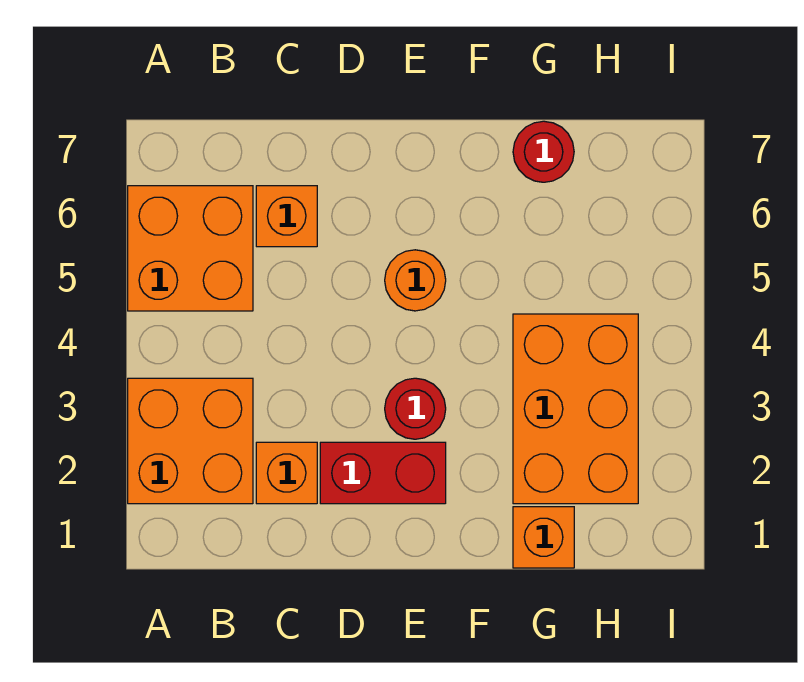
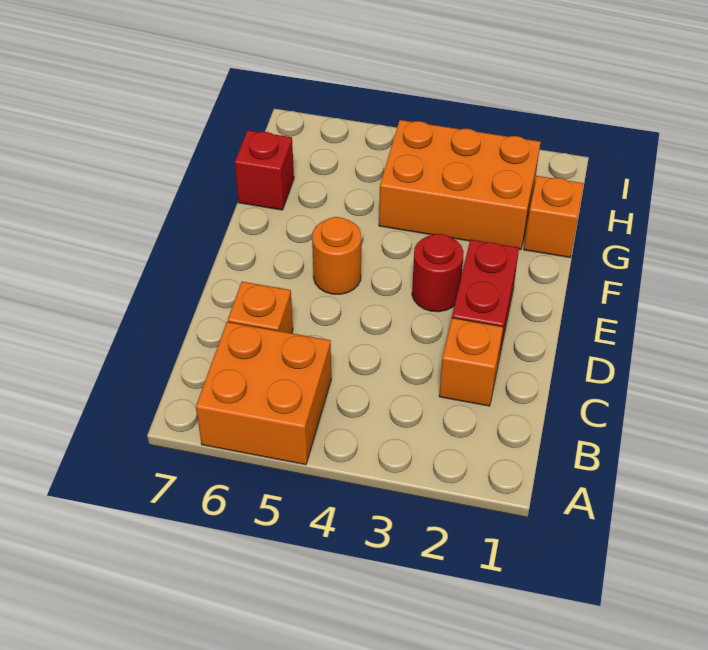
orange 2x2 brick [128,378,253,504] -> none
red 1x1 round brick [513,121,574,182] -> red 1x1 brick [235,130,294,210]

